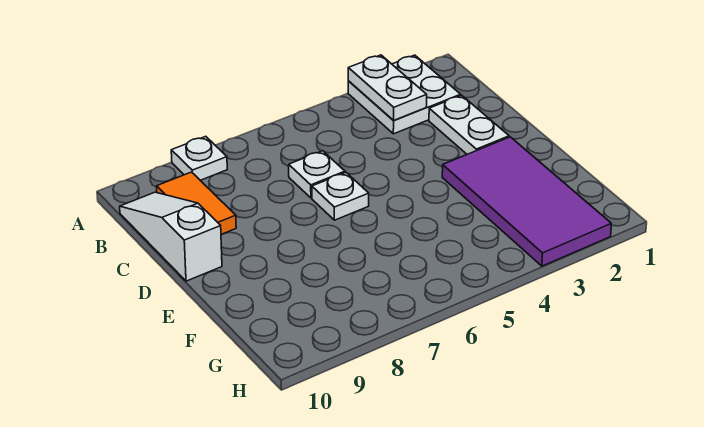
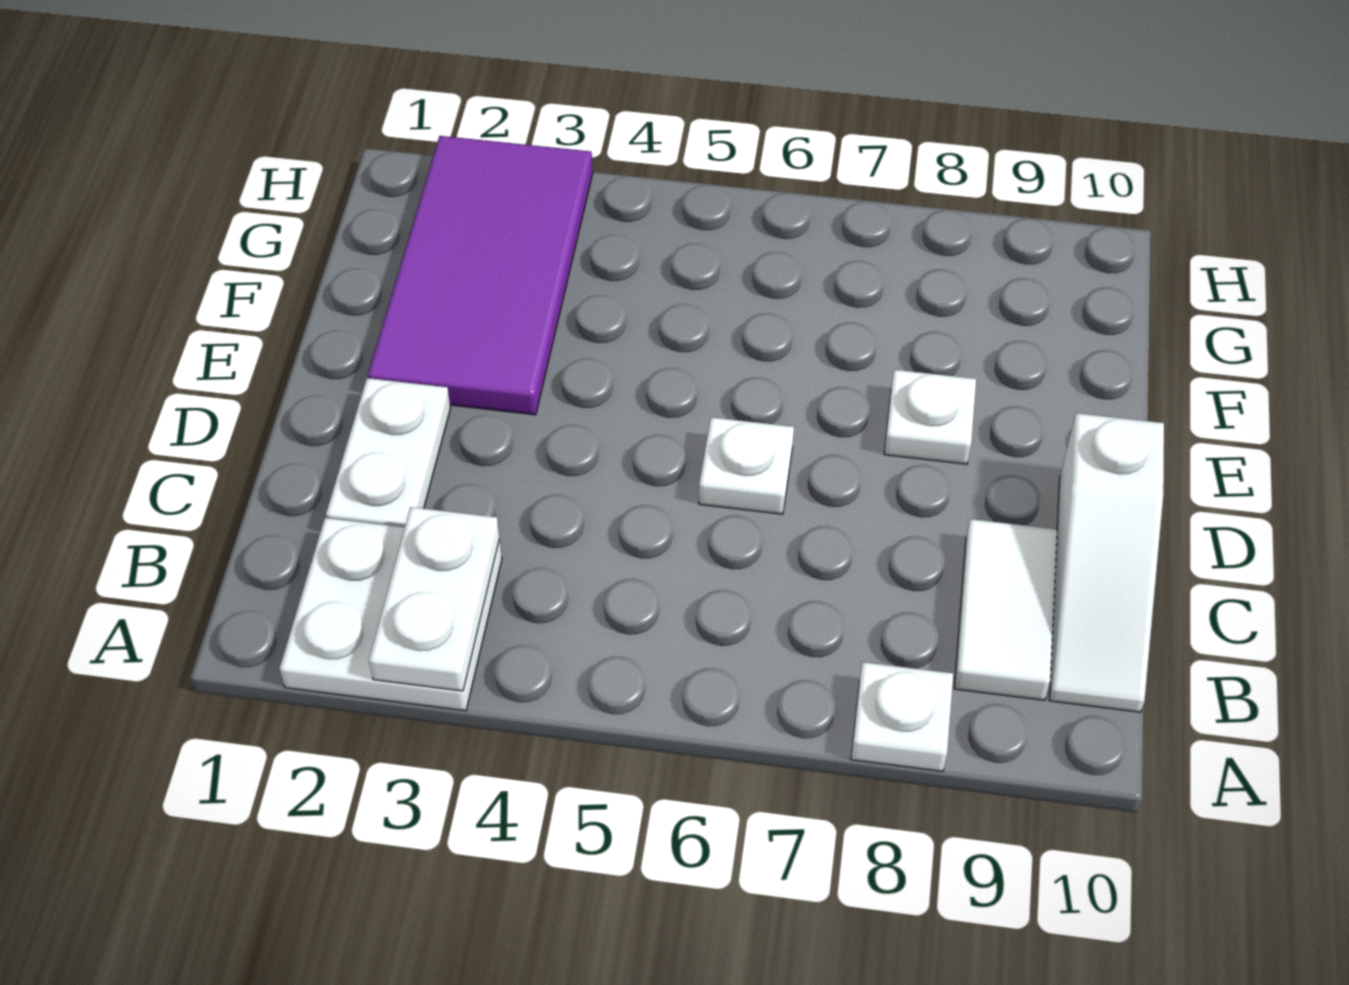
orange 1x2 tile [157,172,236,234] -> white 1x2 tile [954,519,1057,700]
white 1x1 plate [289,151,345,198] -> white 1x1 plate moved to [884,370,976,464]

